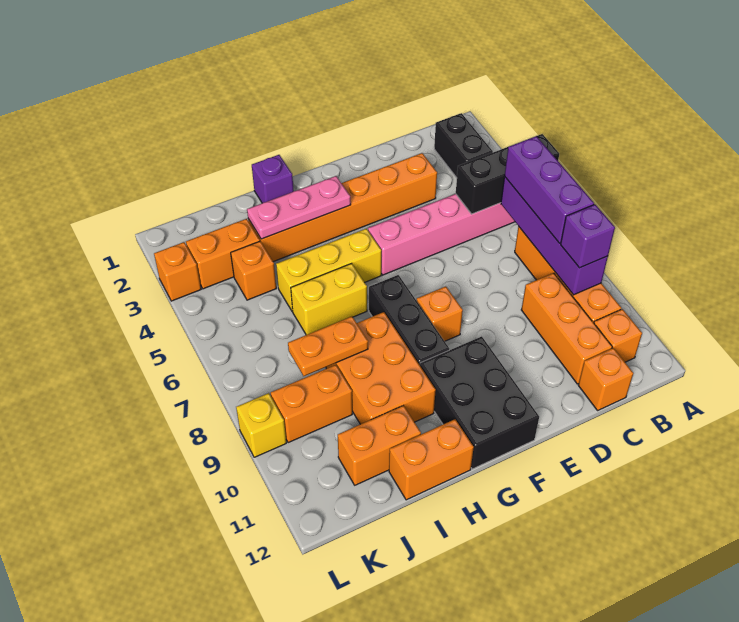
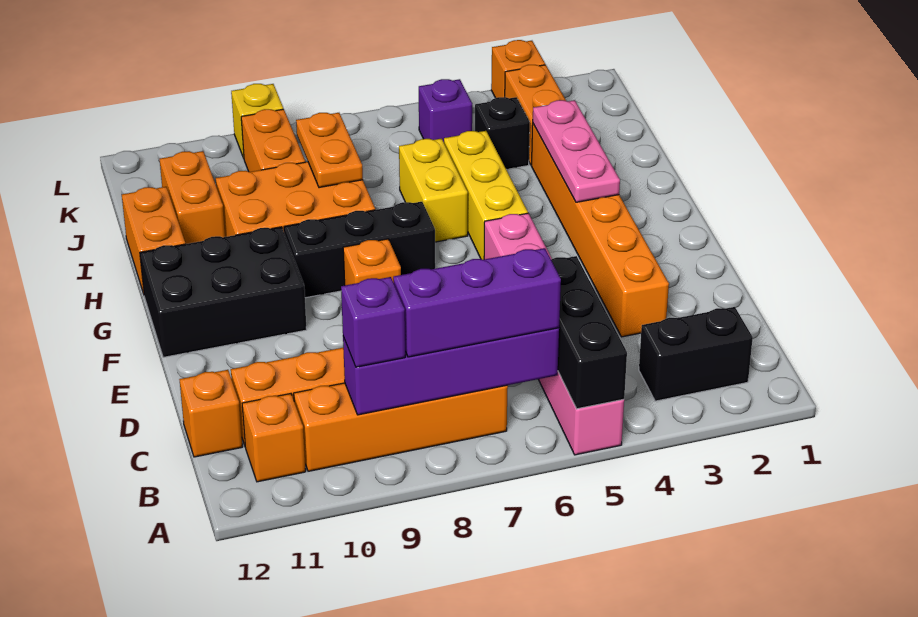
purple 1x1 brick [252,155,294,203] -> purple 1x1 brick moved to [419,79,472,142]
orange 1x1 brick [231,241,276,300] -> black 1x1 brick [475,97,530,169]

